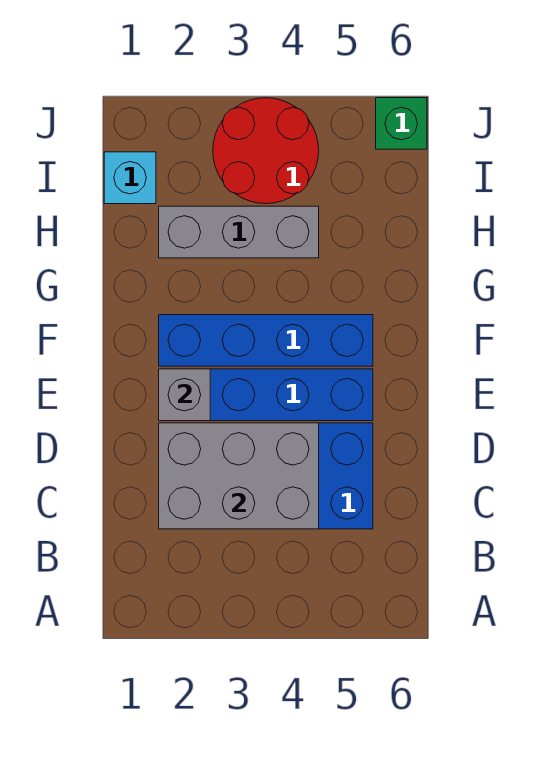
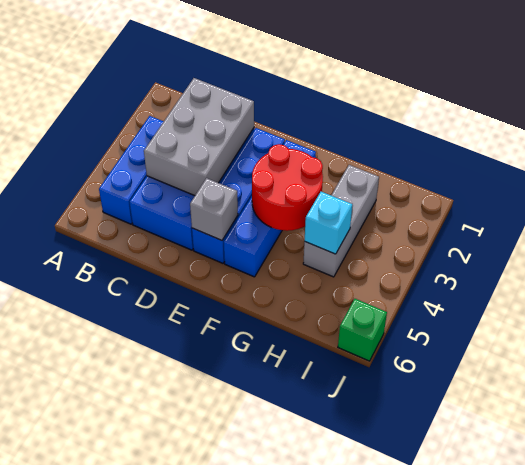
none -> blue 1x3 brick [99,116,164,224]
grey 1x1 brick [159,369,210,421] -> grey 1x1 brick moved to [190,178,238,240]
cyan 1x1 brick [104,152,156,204] -> cyan 1x1 brick moved to [305,192,352,254]
red 2x2 round brick [213,98,319,204] -> red 2x2 round brick moved to [252,144,323,231]

